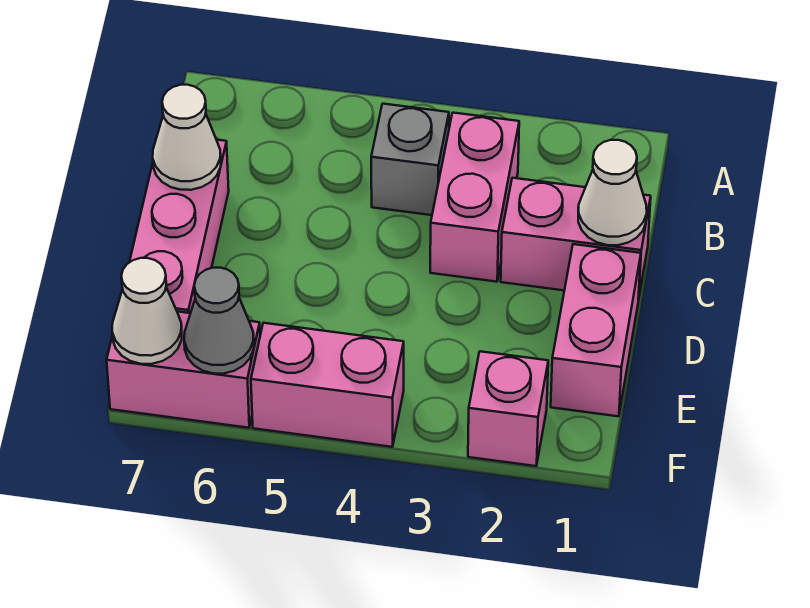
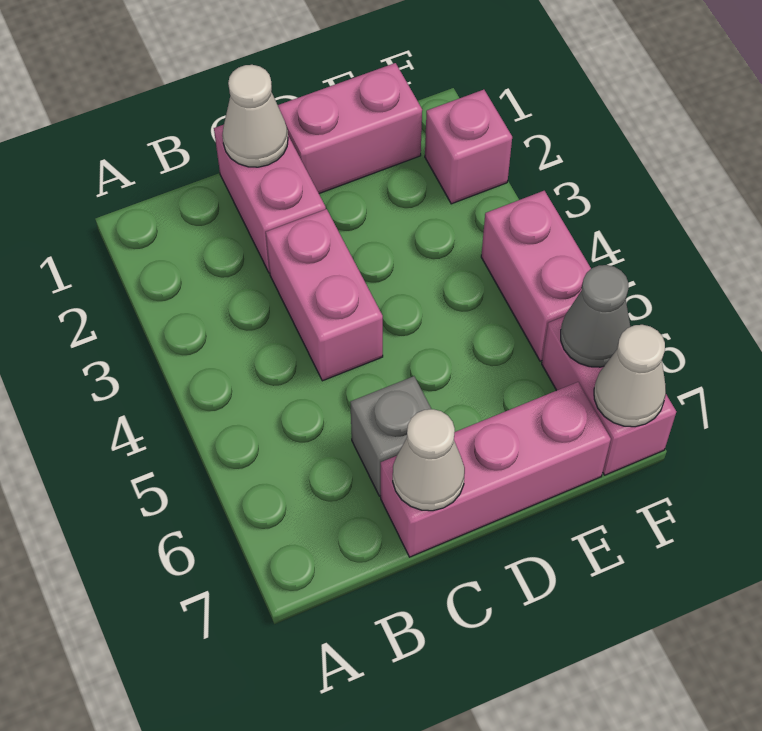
pink 1x2 brick [430,113,519,282] -> pink 1x2 brick turned to [266,209,383,381]
grey 1x1 brick [371,104,449,215] -> grey 1x1 brick moved to [350,376,431,496]

